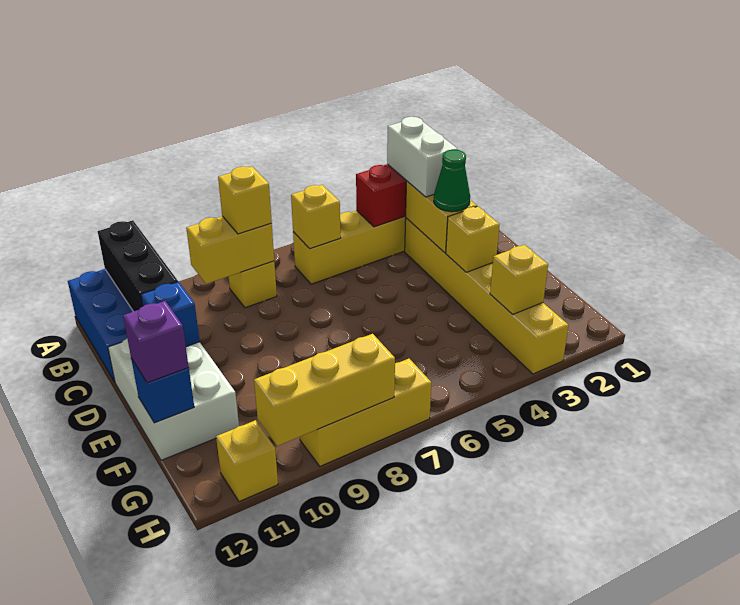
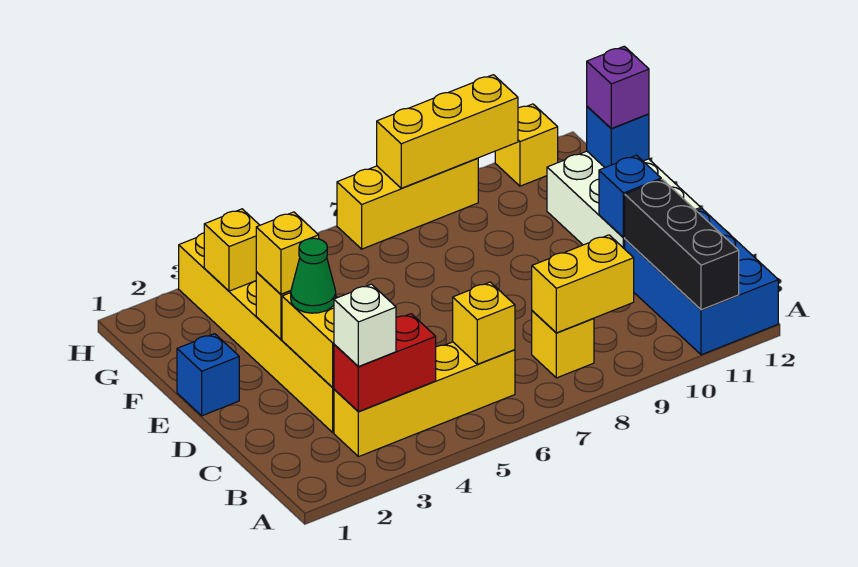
white 1x2 brick [387,117,458,197] -> white 1x1 brick [334,284,396,367]
yellow 1x1 brick [218,167,272,234] -> yellow 1x1 brick moved to [256,212,319,294]
none -> blue 1x1 brick [177,334,239,416]

